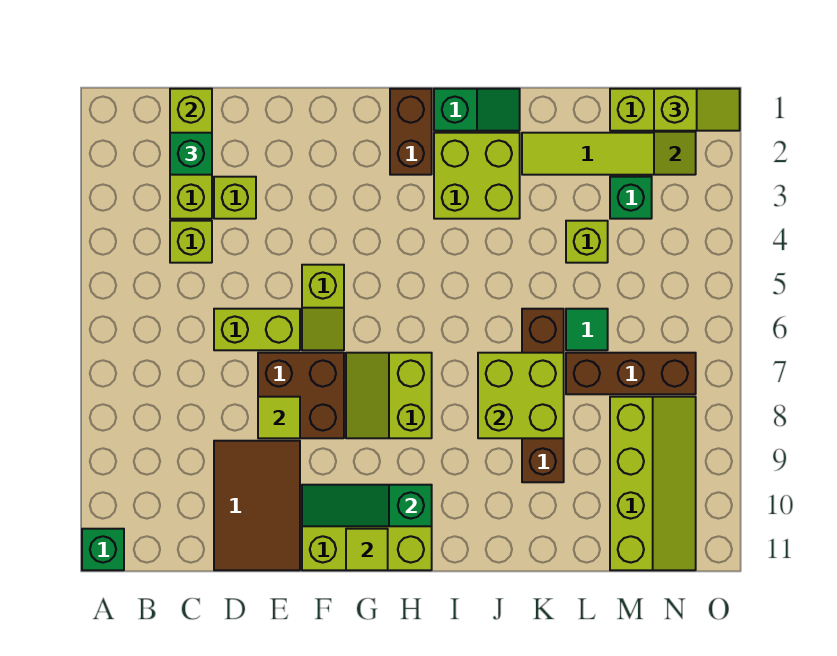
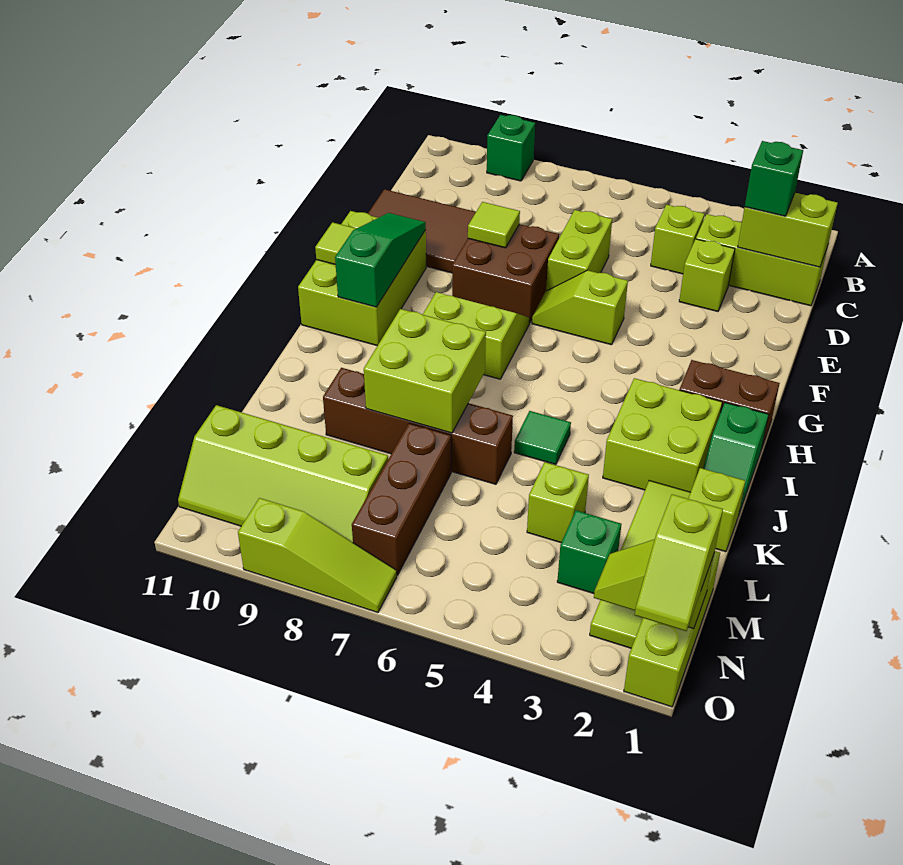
green 1x1 brick [82,529,124,570] -> green 1x1 brick moved to [487,115,535,181]
none -> lime 1x1 brick [688,468,745,552]
green 1x1 tile [566,309,608,350] -> green 1x1 tile moved to [514,411,571,465]
none -> lime 1x3 slope [238,498,397,613]

